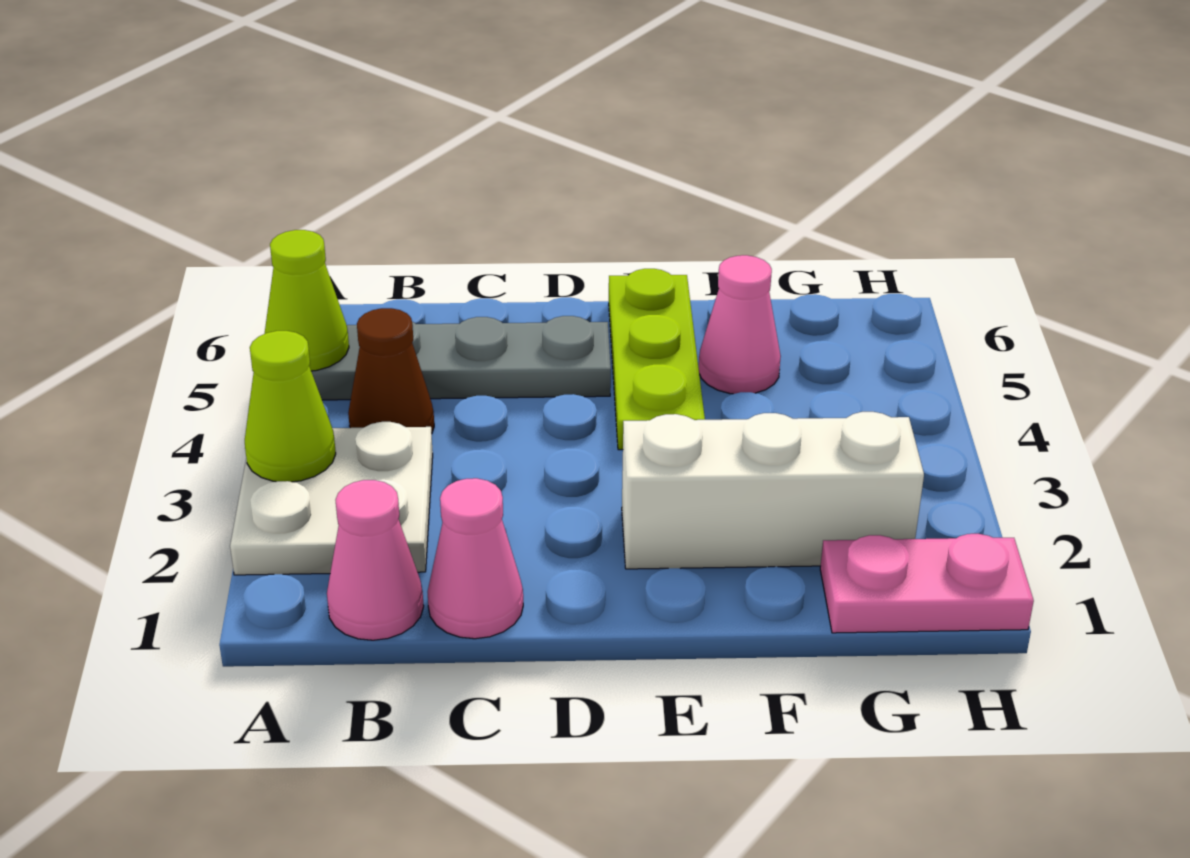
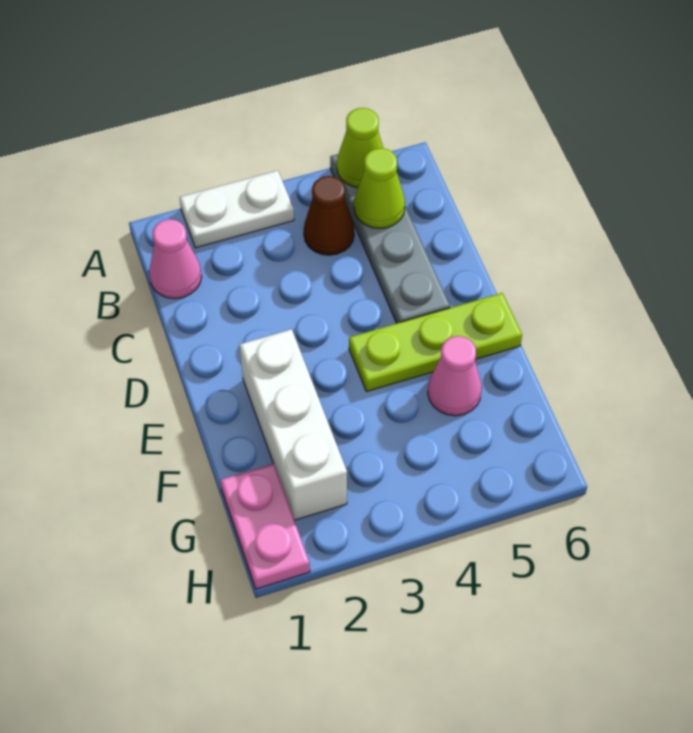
white 2x2 plate [230,422,433,575] -> white 1x2 plate [179,170,294,248]
lime 1x1 cone [245,331,336,482] -> lime 1x1 cone moved to [354,148,405,228]
pink 1x1 cone [428,478,523,639] -> none

